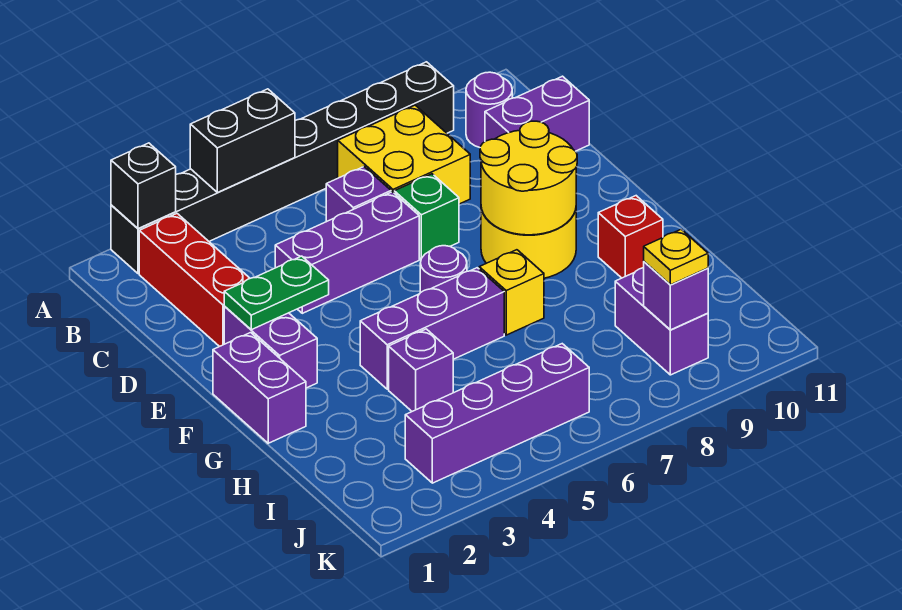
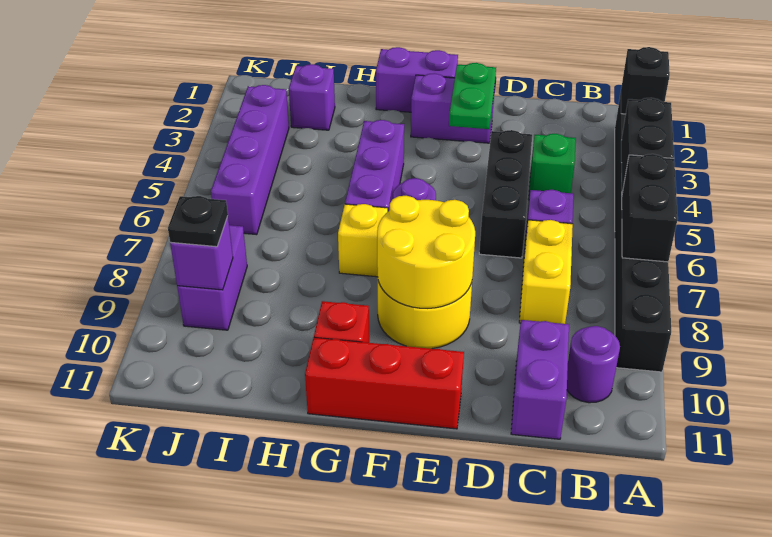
none -> black 1x2 brick [622,154,678,262]
red 1x3 brick [139,214,250,347] -> red 1x3 brick moved to [305,337,464,429]
yellow 2x2 brick [338,105,470,204] -> yellow 1x2 brick [519,220,573,324]
purple 1x3 brick [275,192,419,313] -> black 1x3 brick [479,130,532,258]
green 1x1 brick [394,174,459,259] -> green 1x1 brick moved to [529,134,576,199]
purple 1x1 brick [389,329,453,411] -> purple 1x1 brick moved to [289,64,335,130]
purple 1x2 brick [615,268,708,375] -> purple 1x2 brick turned to [177,225,247,330]
yellow 1x1 plate [644,229,708,285] -> black 1x1 plate [168,196,228,247]

